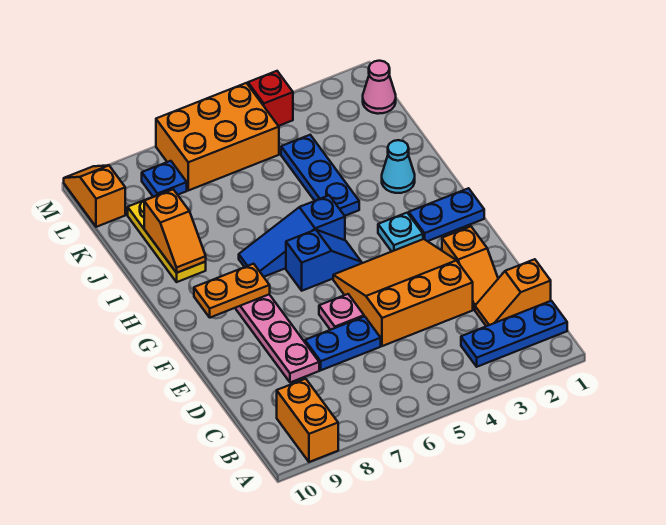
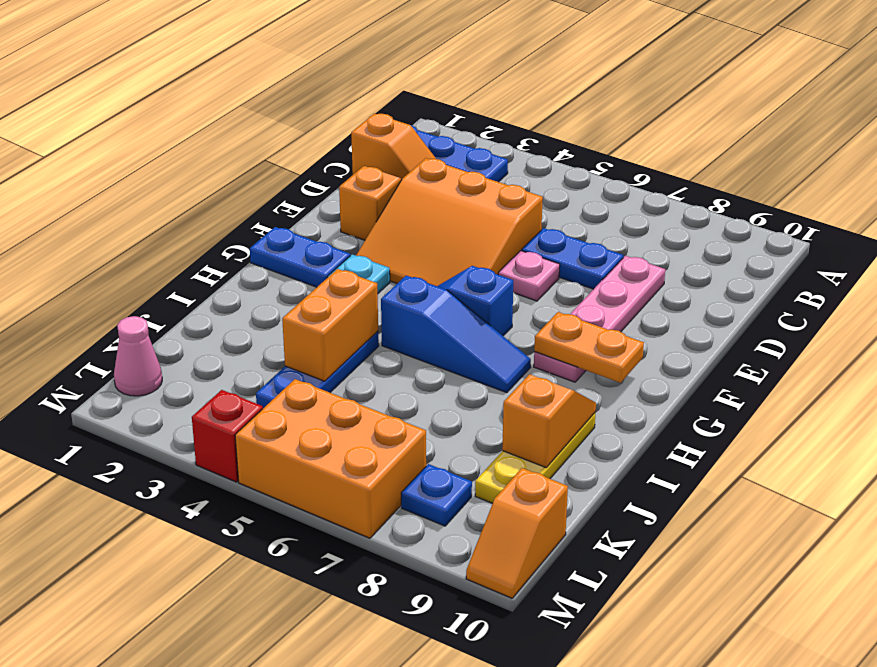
orange 1x2 brick [277,379,338,462] -> orange 1x2 brick moved to [282,269,378,381]
cyan 1x1 cone [382,140,415,193] -> none

